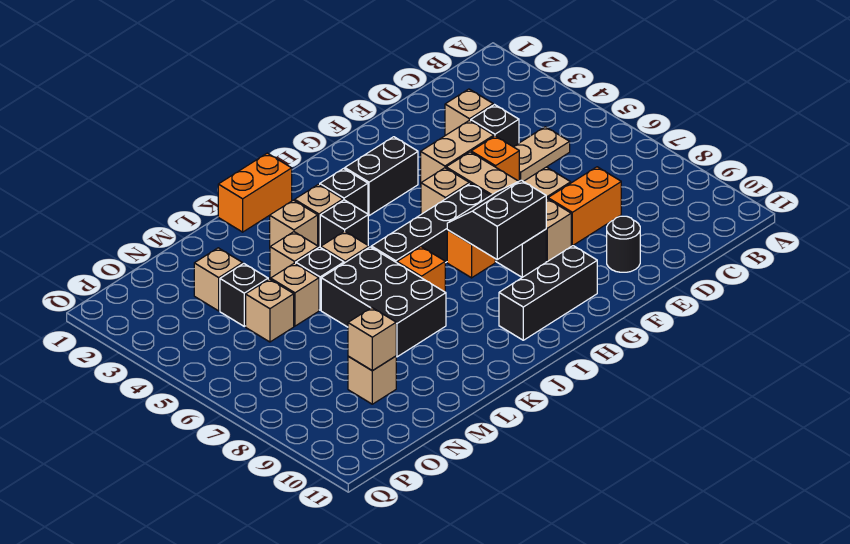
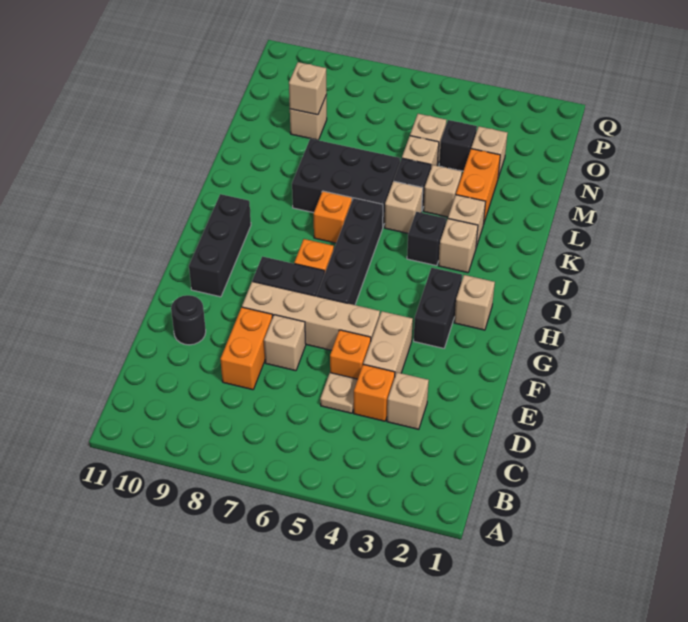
tan 1x2 plate [514,127,570,181] -> tan 1x1 plate [320,373,358,413]
black 1x1 brick [471,105,519,147] -> orange 1x1 brick [354,364,395,421]
tan 1x1 brick [421,168,469,214] -> tan 1x1 brick moved to [454,275,495,330]
black 2x2 slope [447,180,546,259] -> none
black 1x1 brick [320,168,368,214] -> none
orange 1x2 brick [218,153,292,232] -> orange 1x2 brick moved to [456,149,500,222]

